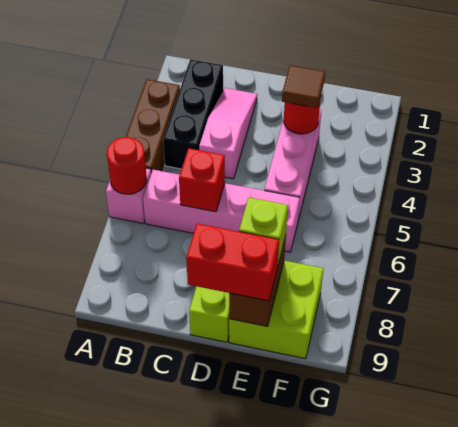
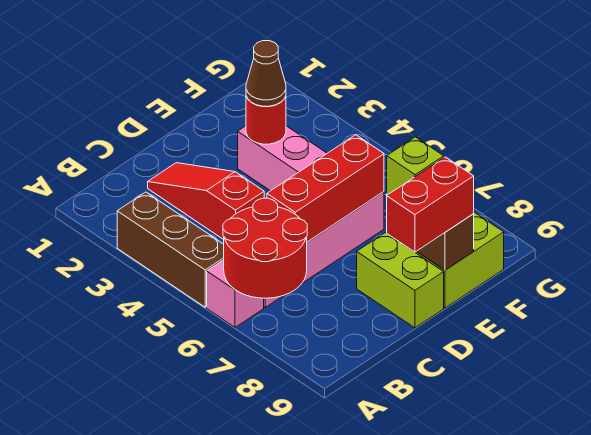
red 1x1 round brick [107,137,147,194] -> red 2x2 round brick [223,198,307,298]
black 1x3 brick [163,59,223,169] -> none
pink 1x3 slope [199,88,257,179] -> red 1x3 slope [148,163,264,240]
red 1x1 brick [179,148,225,212] -> red 1x3 brick [267,135,384,242]
brown 1x1 tile [282,65,325,108] -> brown 1x1 cone [246,41,286,106]

